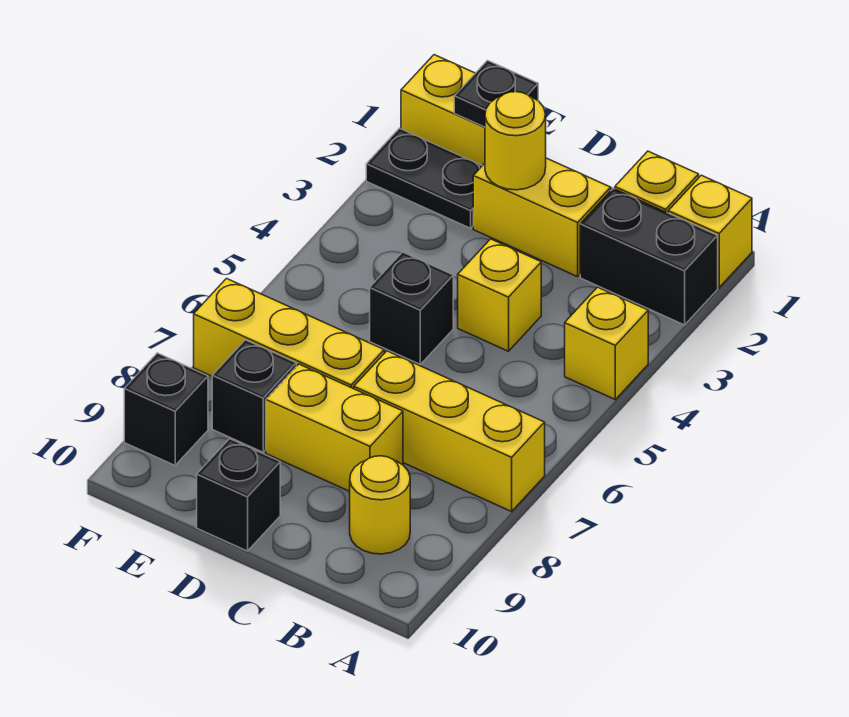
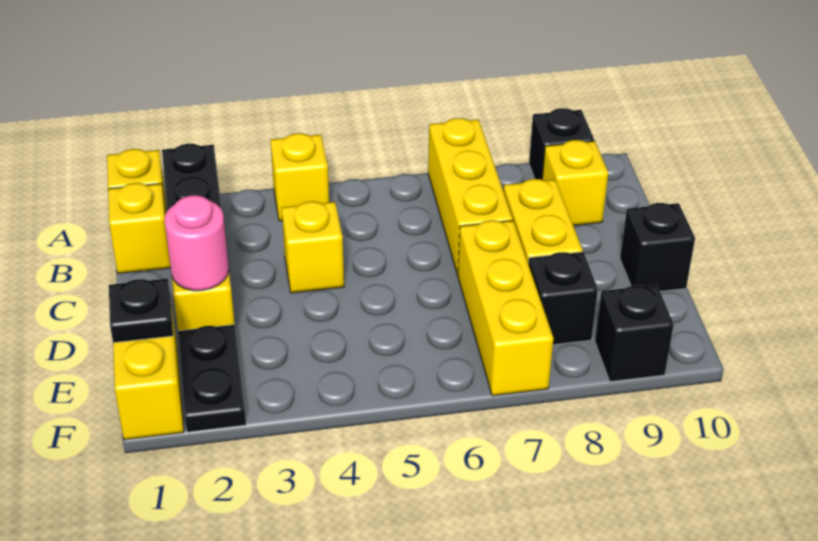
yellow 1x1 round brick [350,456,410,554] -> yellow 1x1 brick [542,140,608,225]
yellow 1x1 round brick [485,92,546,190] -> pink 1x1 round brick [164,195,229,291]
black 1x1 brick [370,252,453,364] -> black 1x1 brick moved to [529,108,594,180]

